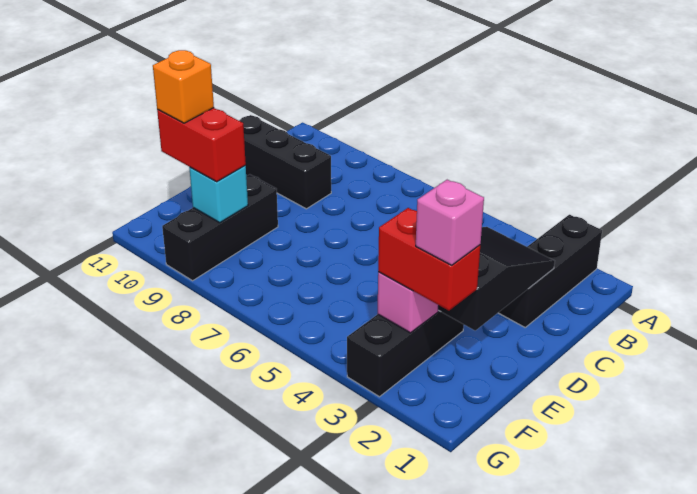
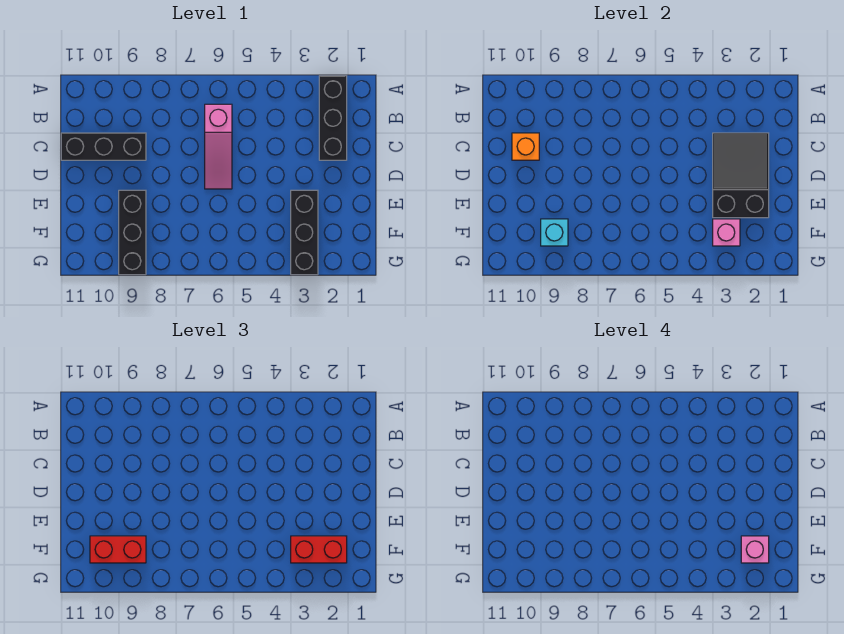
none -> pink 1x3 slope [205,104,232,189]
orange 1x1 brick [153,50,214,123] -> orange 1x1 brick moved to [512,133,539,160]

